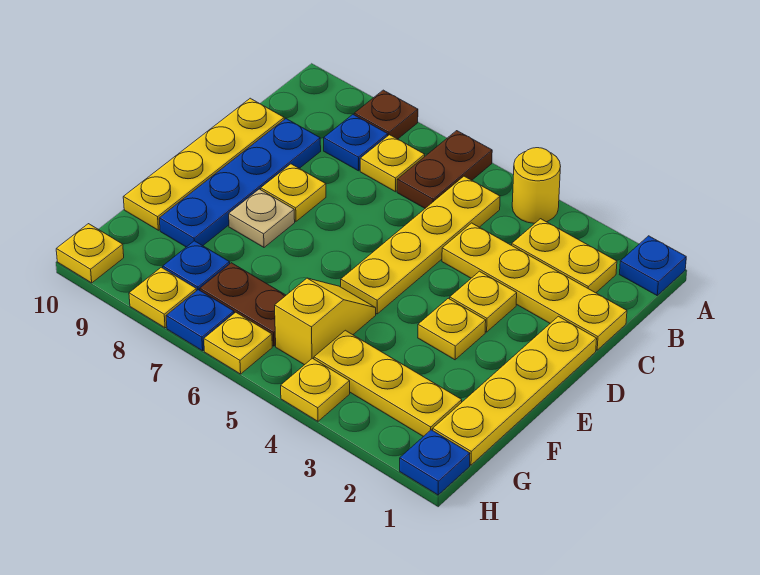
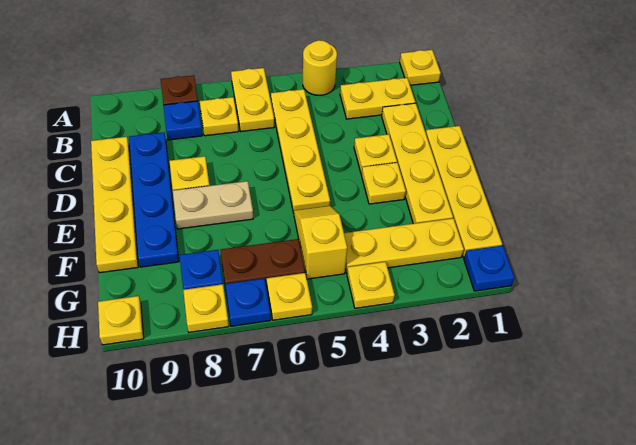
blue 1x1 plate [619,236,686,295] -> yellow 1x1 plate [400,50,441,85]
brown 1x2 plate [397,131,492,208] -> yellow 1x2 plate [231,68,274,131]
yellow 1x4 plate [442,223,627,350] -> yellow 1x4 plate turned to [382,103,453,224]
tan 1x1 plate [229,189,295,247] -> tan 1x2 plate [173,181,253,229]

